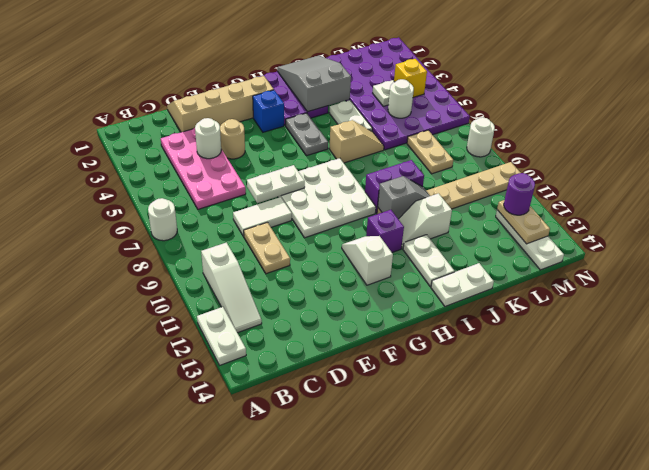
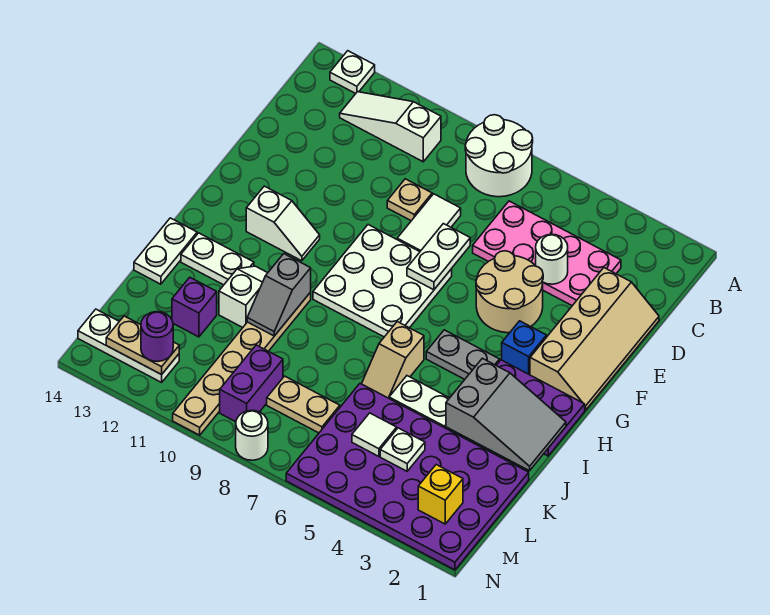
white 1x1 round brick [148,198,177,241] -> white 2x2 round brick [465,115,533,197]
white 1x2 plate [197,307,246,365] -> white 1x1 plate [330,51,375,94]
tan 1x2 plate [244,222,290,274] -> tan 1x1 plate [387,179,432,221]
tan 1x1 round brick [220,119,245,159] -> tan 2x2 round brick [476,251,543,333]
purple 1x1 brick [366,210,404,252] -> purple 1x1 brick moved to [172,277,217,337]
purple 1x2 brick [365,160,424,213] -> purple 1x2 brick moved to [220,345,283,422]
white 1x1 round brick [388,79,414,118] -> white 1x1 tile [352,413,397,456]
yellow 1x1 brick [394,59,427,97] -> yellow 1x1 brick moved to [418,465,463,524]

